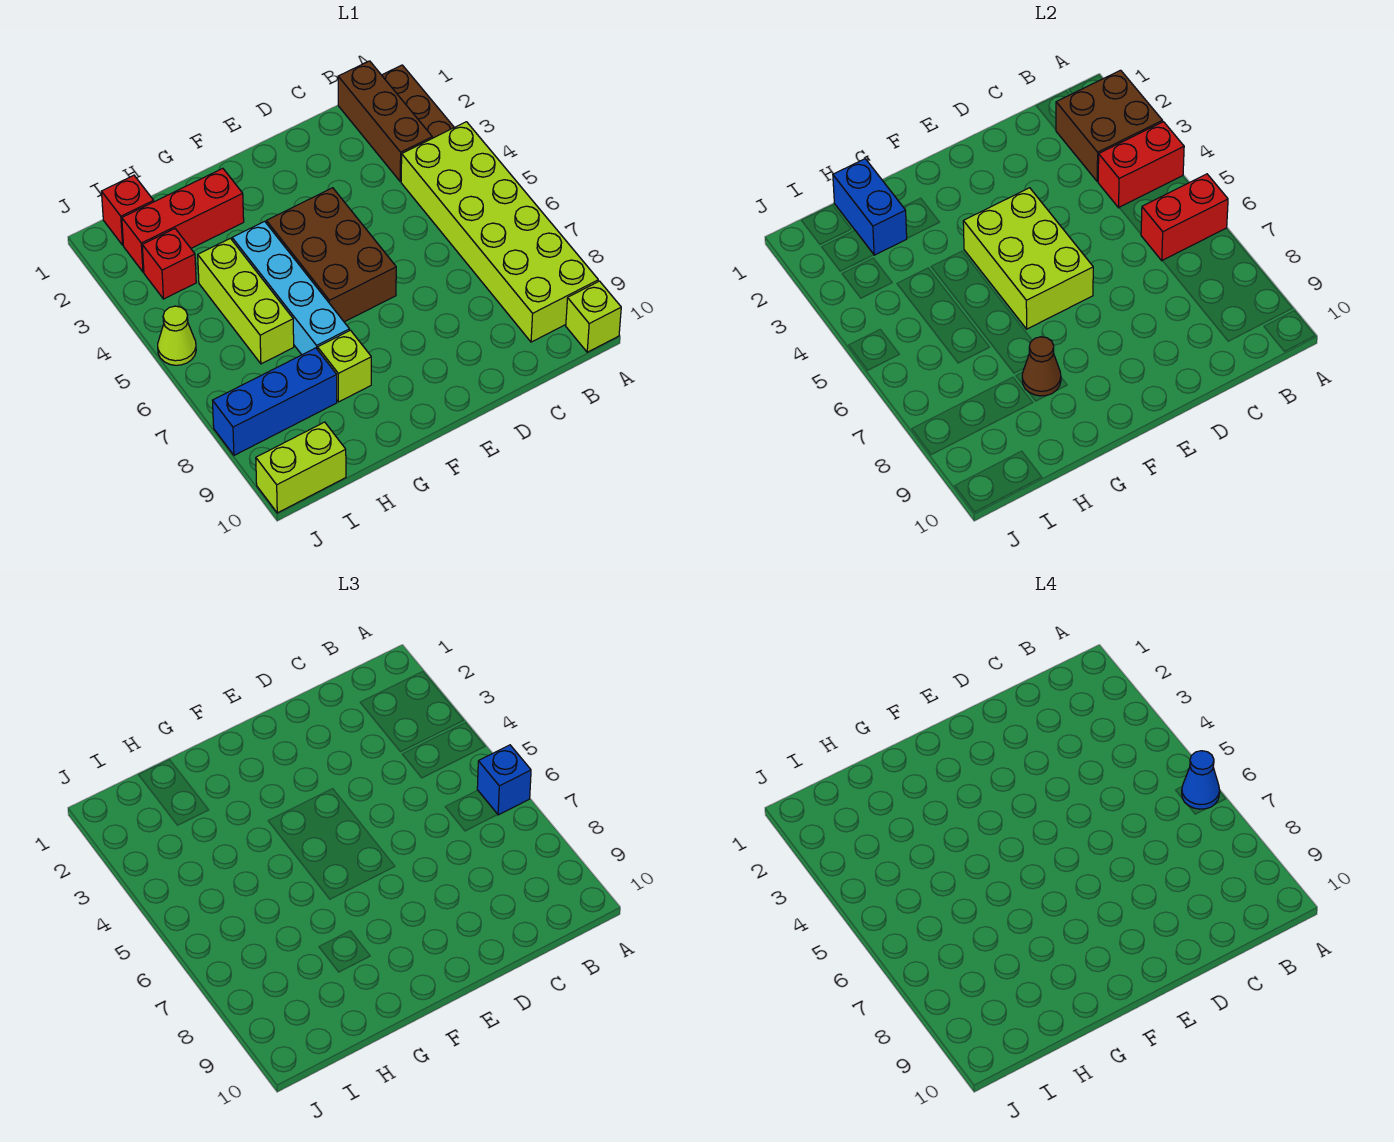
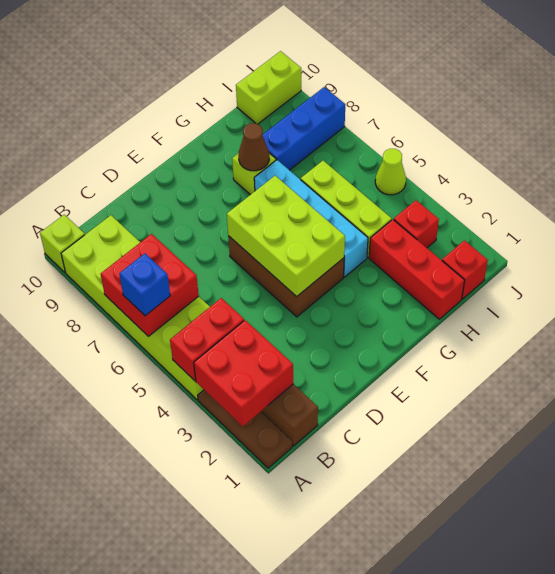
brown 2x2 brick [1056,70,1163,181] -> red 2x2 brick [194,320,293,426]
red 1x2 brick [1141,174,1228,261] -> red 2x2 brick [101,234,199,336]
blue 1x1 cone [1182,751,1220,809] -> none
red 1x3 brick [122,168,244,272] -> red 1x3 brick turned to [369,220,465,319]
blue 1x2 brick [833,159,907,255] -> none

